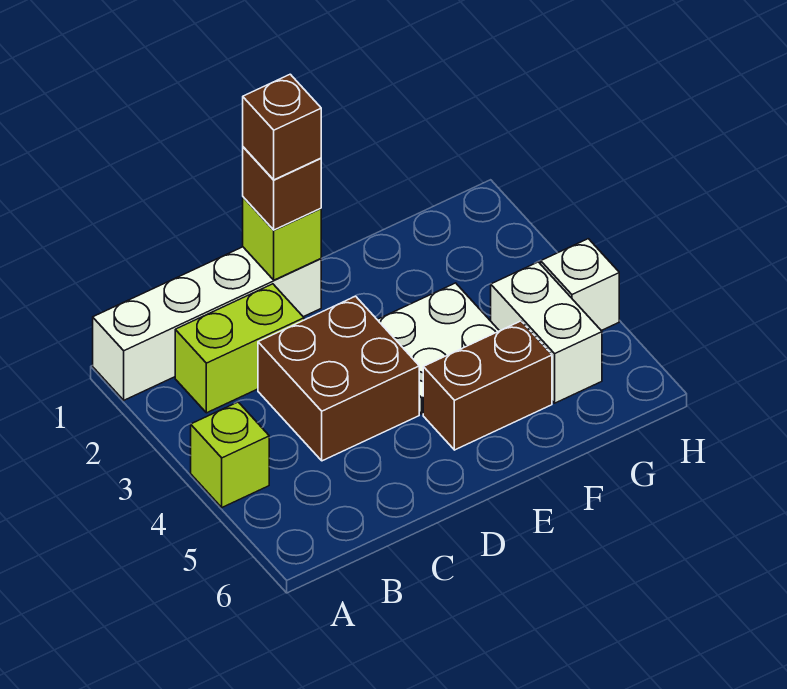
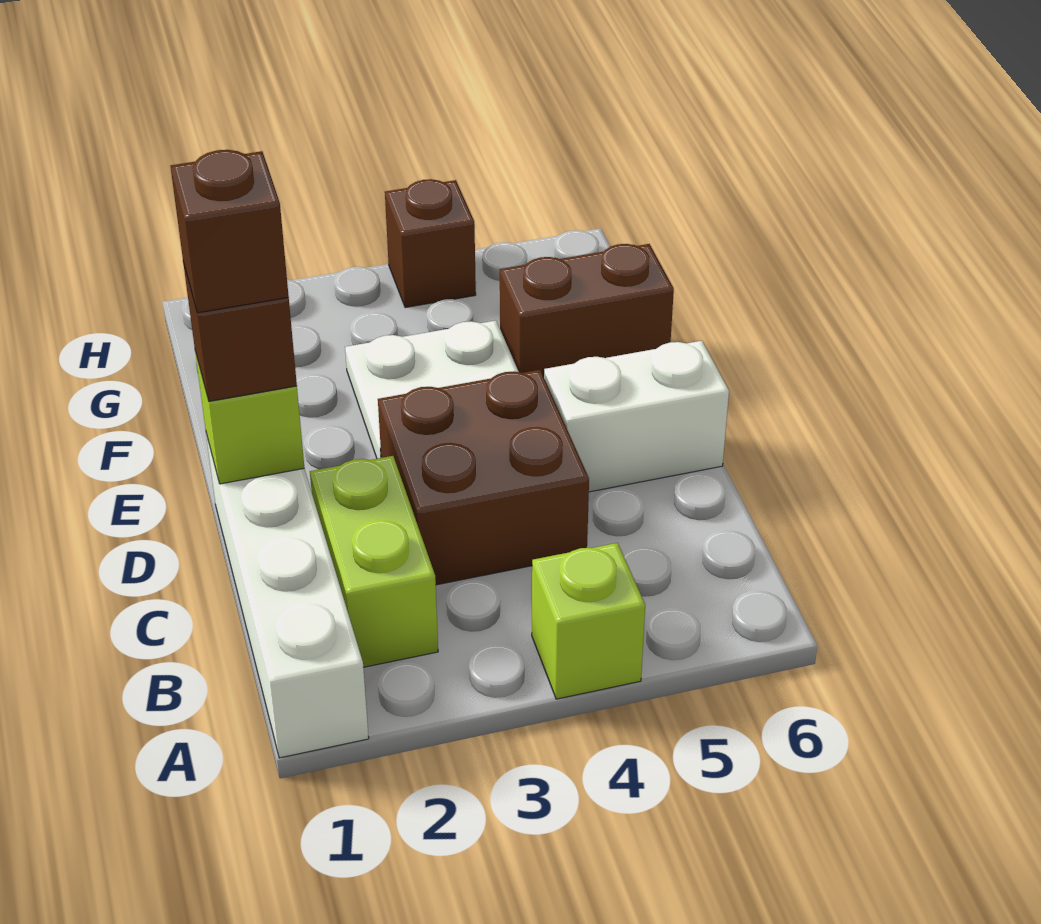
brown 1x2 brick [423,321,552,450] -> brown 1x2 brick turned to [500,244,674,376]
white 1x2 brick [491,262,602,403] -> white 1x2 brick moved to [544,341,729,492]
white 1x1 brick [541,239,619,331] -> brown 1x1 brick [385,179,476,308]

